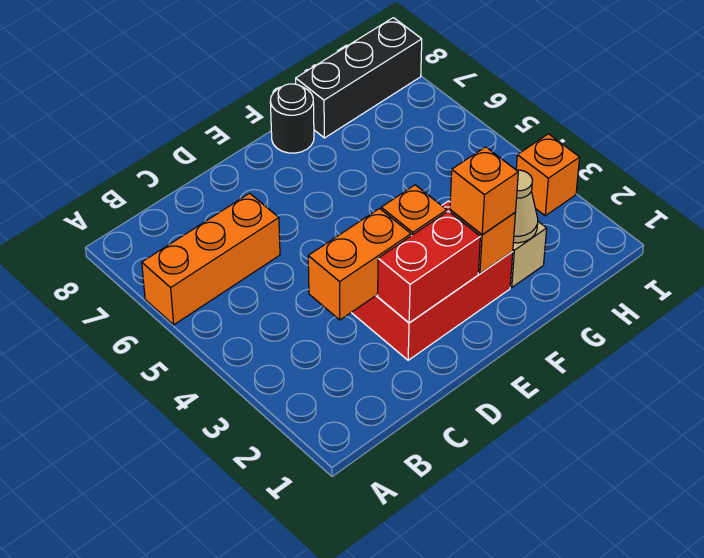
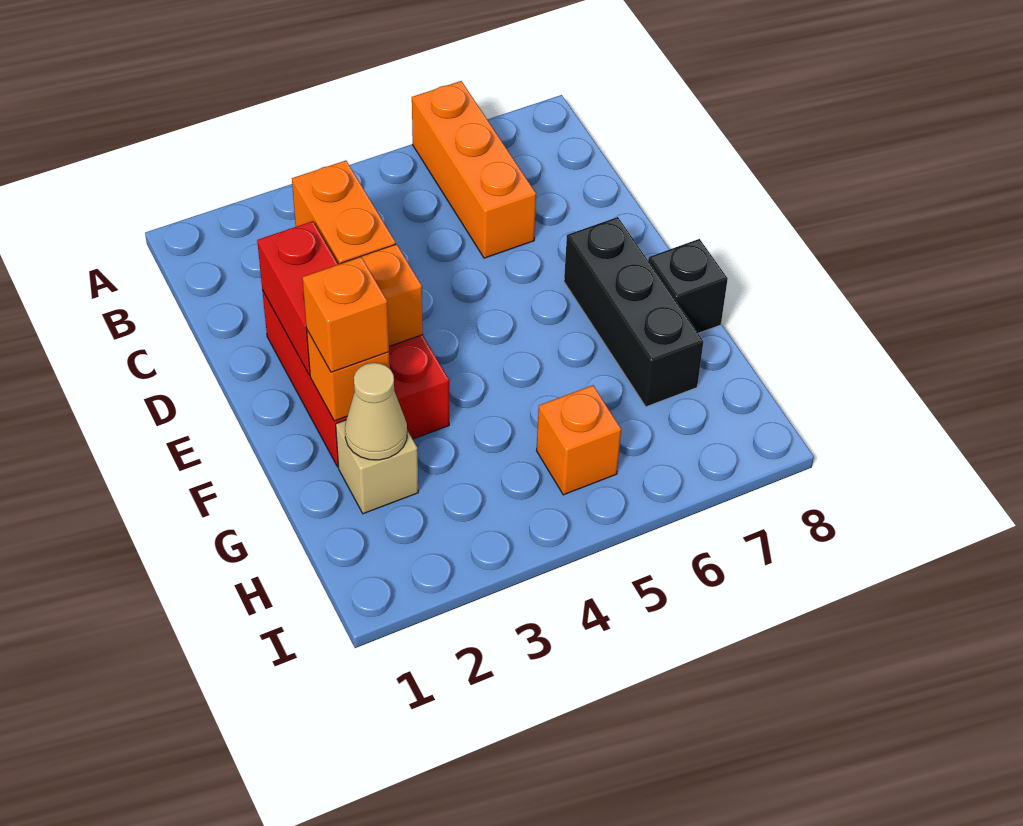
black 1x1 round brick [270,84,314,153] -> black 1x1 brick [648,239,728,333]
black 1x3 brick [296,18,422,138] -> black 1x3 brick moved to [564,217,703,407]
orange 1x1 brick [516,134,580,216] -> orange 1x1 brick moved to [537,385,621,495]

